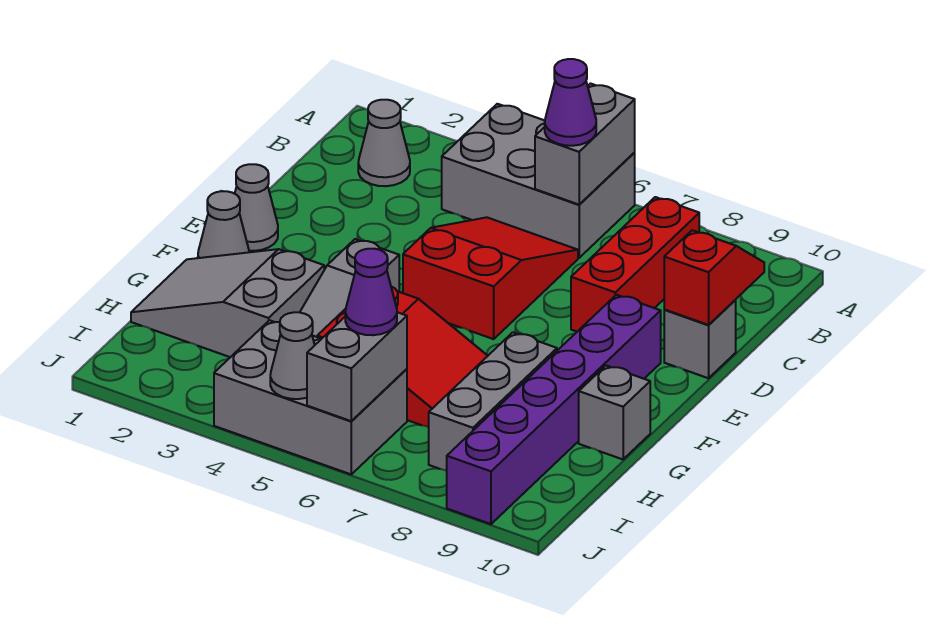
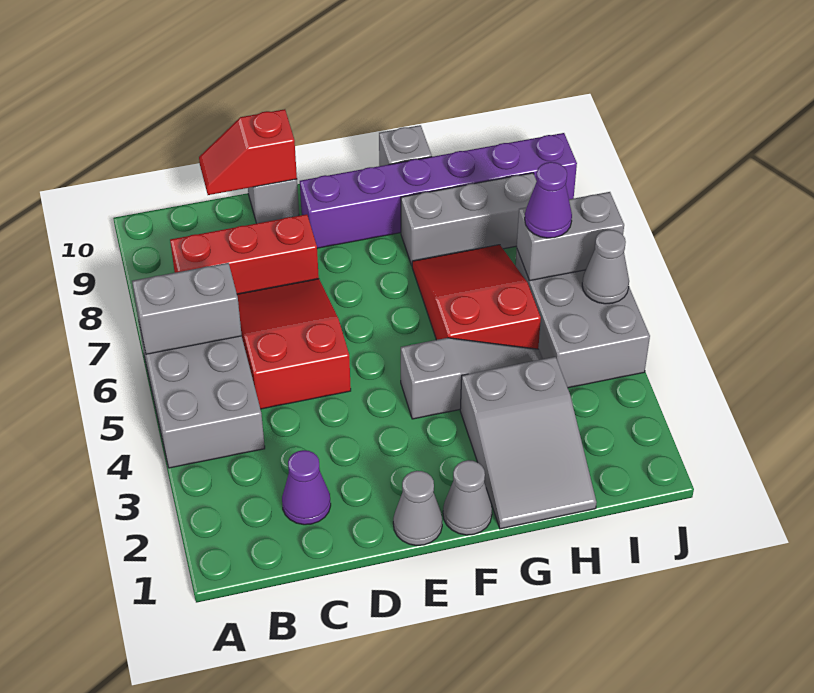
grey 1x1 cone [358,100,410,186] -> none
purple 1x1 cone [545,59,596,146] -> purple 1x1 cone moved to [282,450,331,525]
red 2x3 slope [403,217,578,339] -> red 2x3 slope turned to [237,279,351,409]

